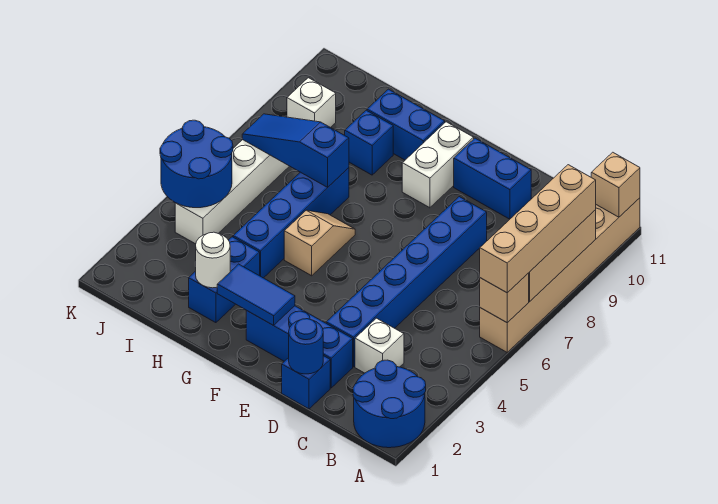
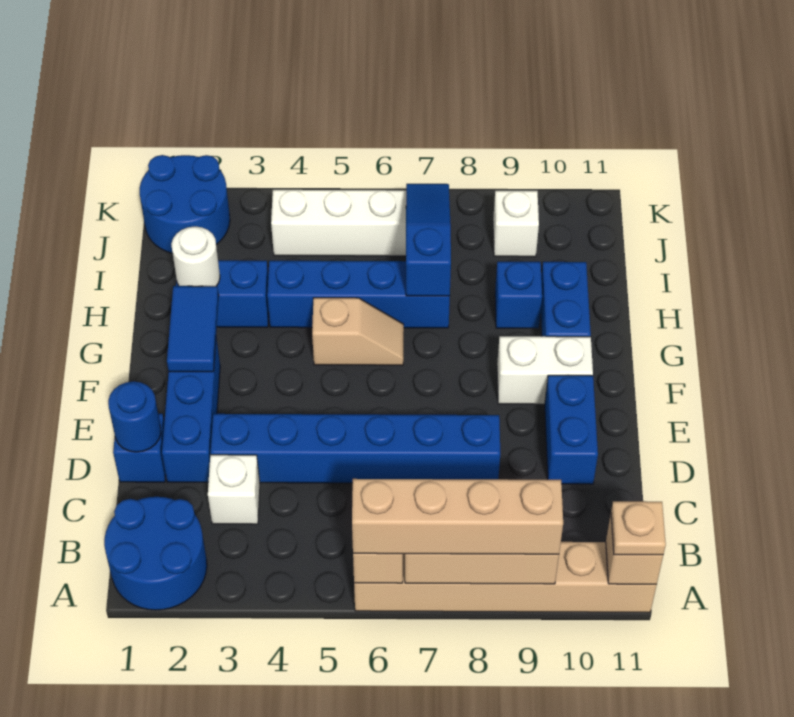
none -> tan 1x1 plate [611,501,666,555]
blue 2x2 round brick [160,120,233,208] -> blue 2x2 round brick moved to [140,155,230,254]

